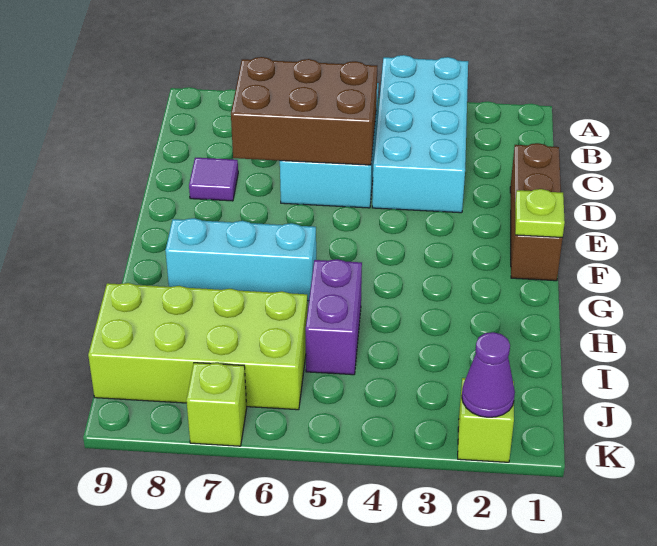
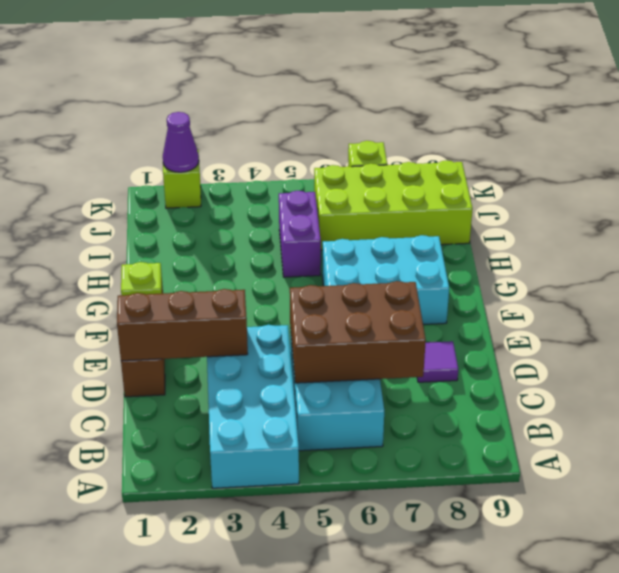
none -> brown 1x3 brick [117,289,248,361]
cyan 1x3 brick [165,218,316,301] -> cyan 2x3 brick [322,235,449,324]

